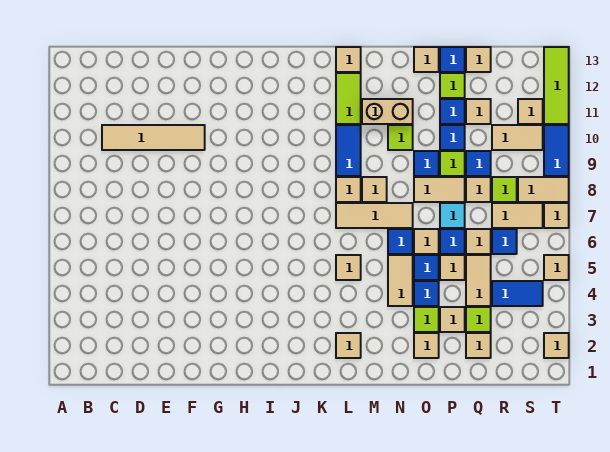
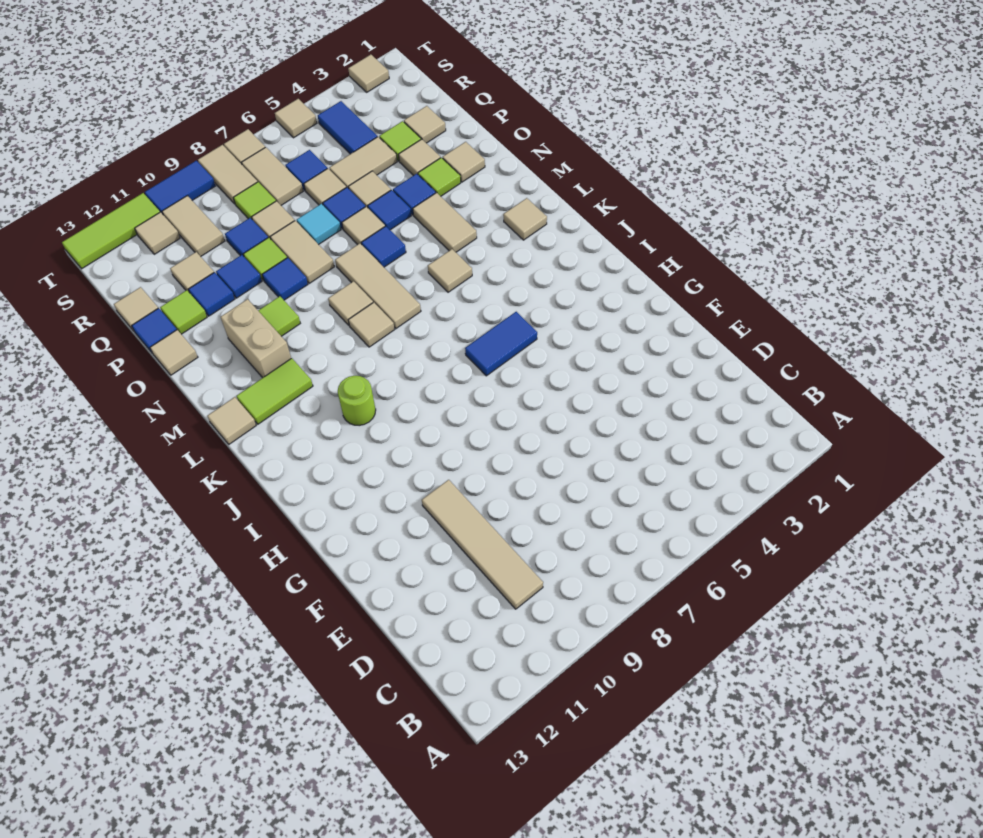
none -> lime 1x1 round brick [338,376,376,426]
blue 1x2 tile [336,125,361,176] -> blue 1x2 tile moved to [465,312,537,376]
tan 1x2 tile [388,255,413,306] -> tan 1x2 tile turned to [413,193,477,252]

